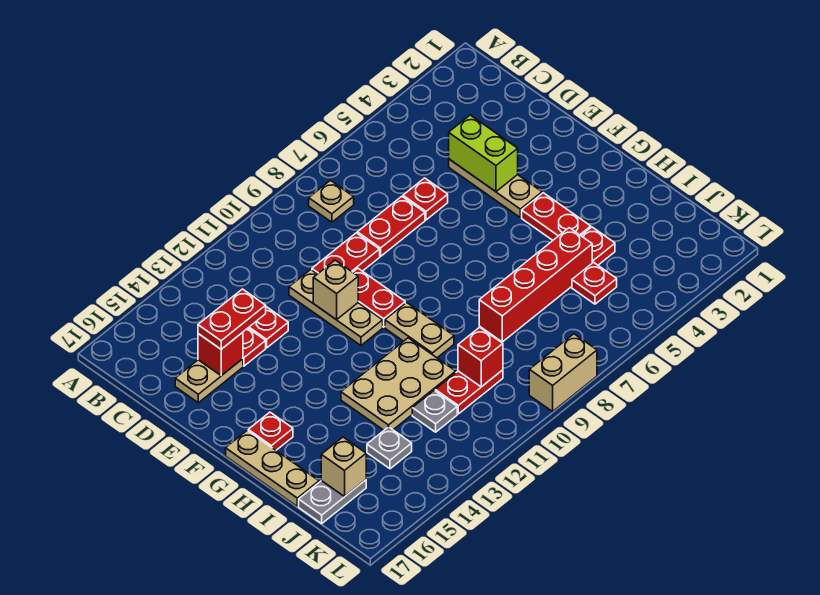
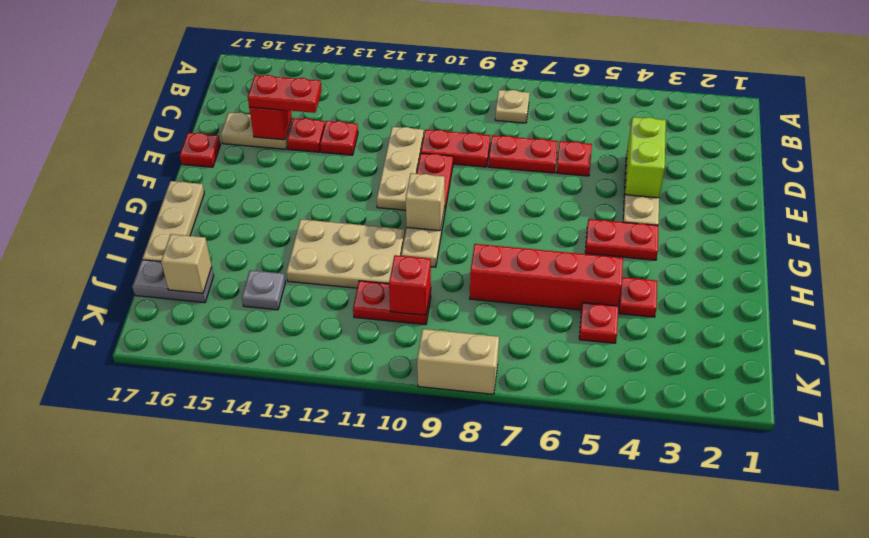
tan 1x1 brick [313,260,358,320] -> tan 1x1 brick moved to [406,173,445,231]
red 1x2 plate [522,193,591,240] -> red 1x2 plate turned to [585,219,659,260]
red 1x1 plate [248,412,293,450] -> red 1x1 plate moved to [180,133,221,167]
grey 1x1 plate [412,390,457,432] -> none

